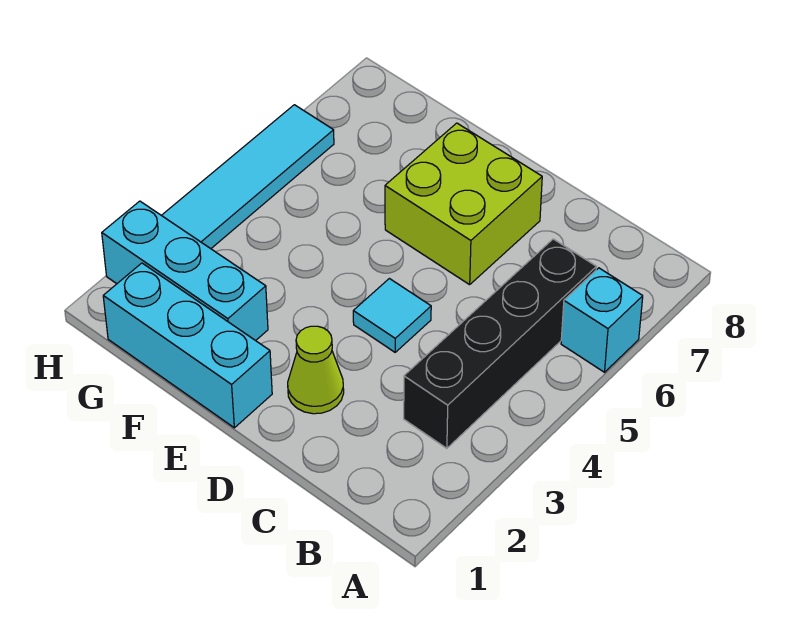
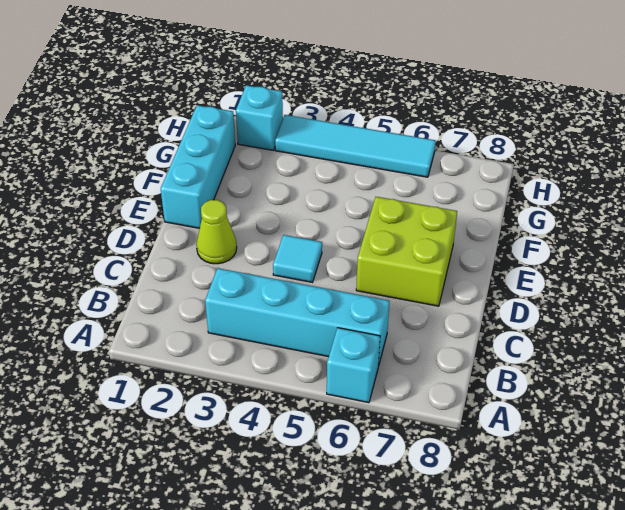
black 1x4 brick [404,239,596,448] -> cyan 1x4 brick [205,268,389,366]
cyan 1x3 brick [102,201,268,341] -> cyan 1x1 brick [236,85,283,150]

